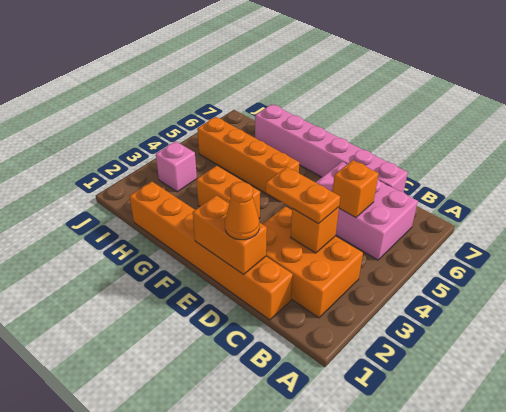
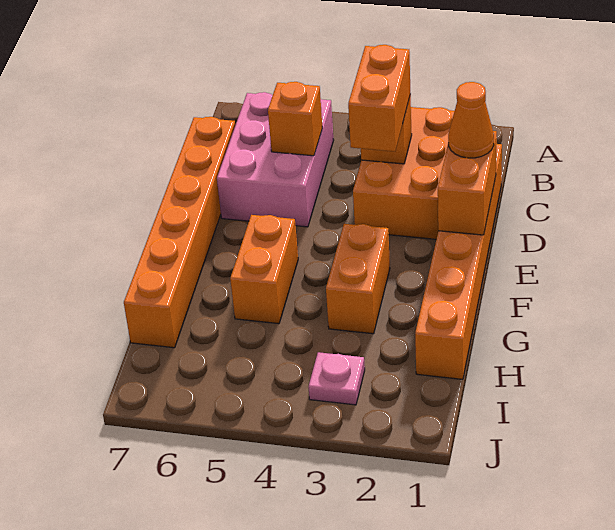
orange 1x2 plate [266,167,340,224] -> orange 1x2 brick [348,45,410,152]
pink 1x6 brick [255,104,408,192] -> orange 1x6 brick [124,117,235,348]
orange 1x4 brick [197,117,299,202] -> orange 1x2 brick [230,215,298,324]
pink 1x1 brick [156,141,197,192] -> pink 1x1 plate [308,352,365,405]

